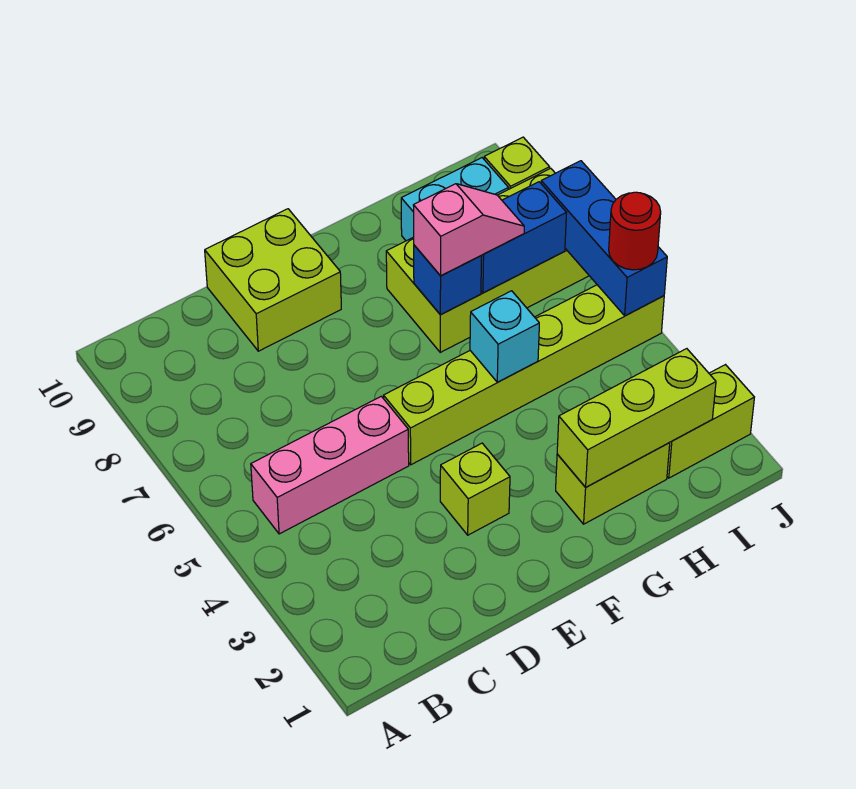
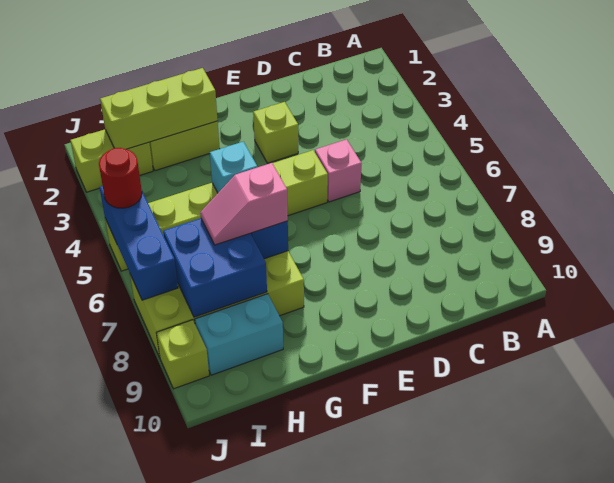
pink 1x3 brick [251,396,409,534] -> pink 1x1 brick [315,139,362,202]
lime 2x2 brick [205,209,341,351] -> none
blue 1x2 brick [481,182,566,293] -> blue 2x2 brick [163,218,267,317]

